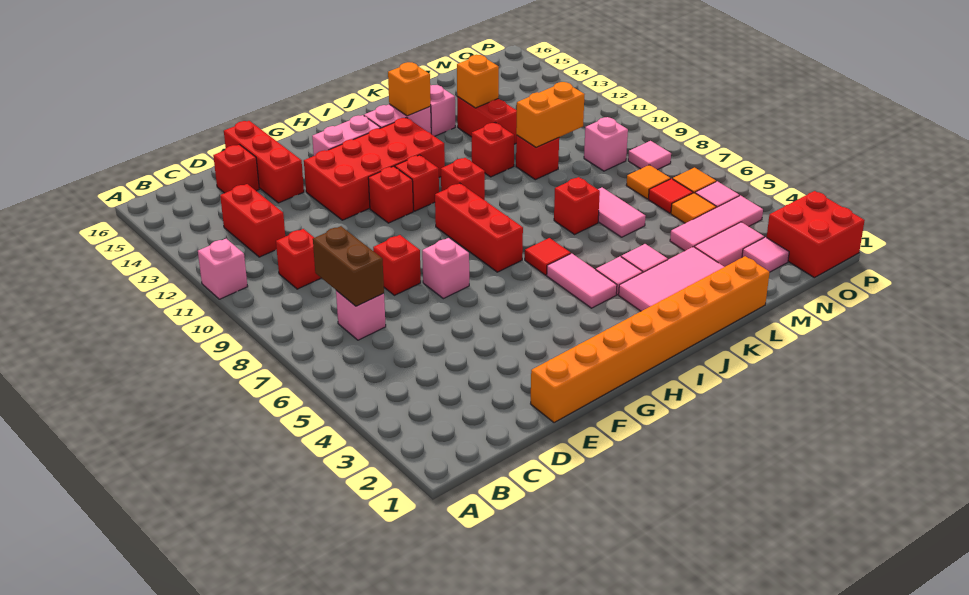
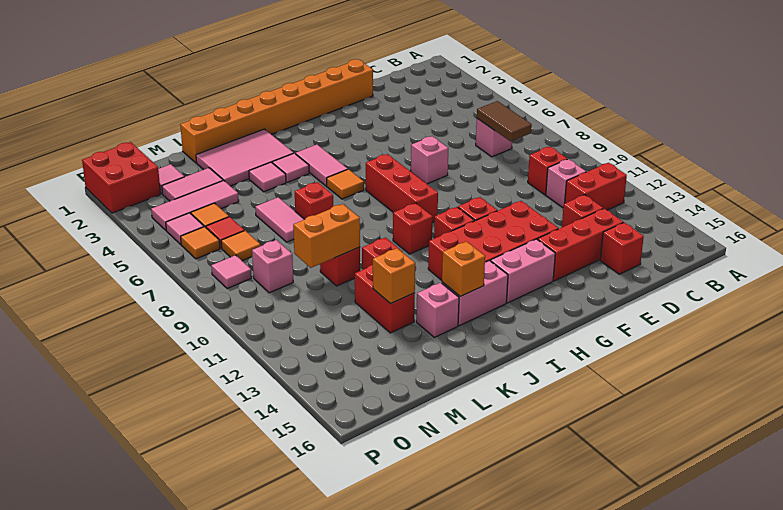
pink 1x1 brick [198,239,248,299] -> pink 1x1 brick moved to [546,159,586,208]
brown 1x2 brick [313,226,384,306] -> brown 1x2 tile [477,101,532,141]
red 1x2 brick [220,184,285,257] -> red 1x2 brick turned to [565,163,627,210]
red 1x1 brick [373,235,421,295] -> red 1x1 brick moved to [562,195,603,227]
red 1x3 brick [224,121,304,203] -> red 1x3 brick turned to [538,209,623,281]
red 1x1 tile [525,238,571,275] -> orange 1x1 tile [327,169,364,199]

